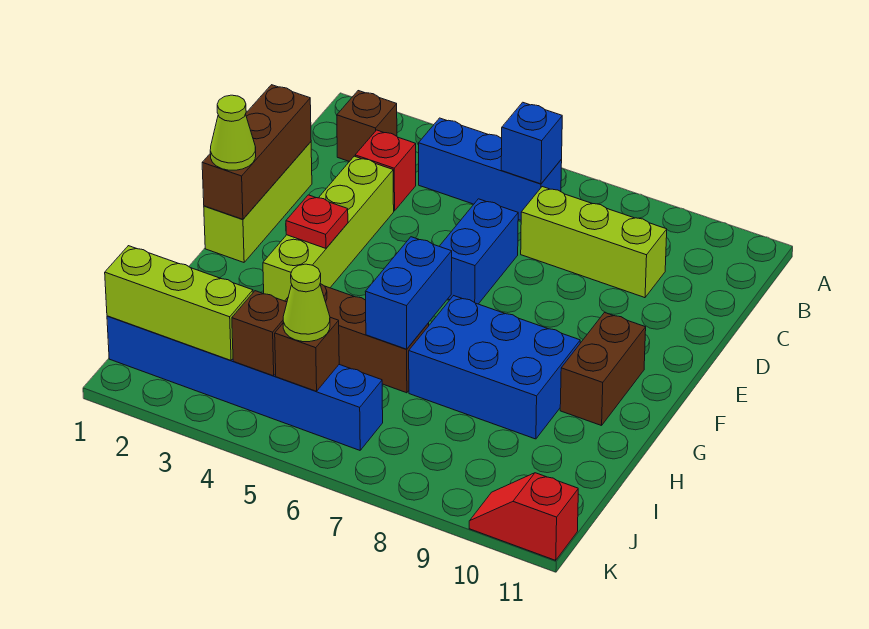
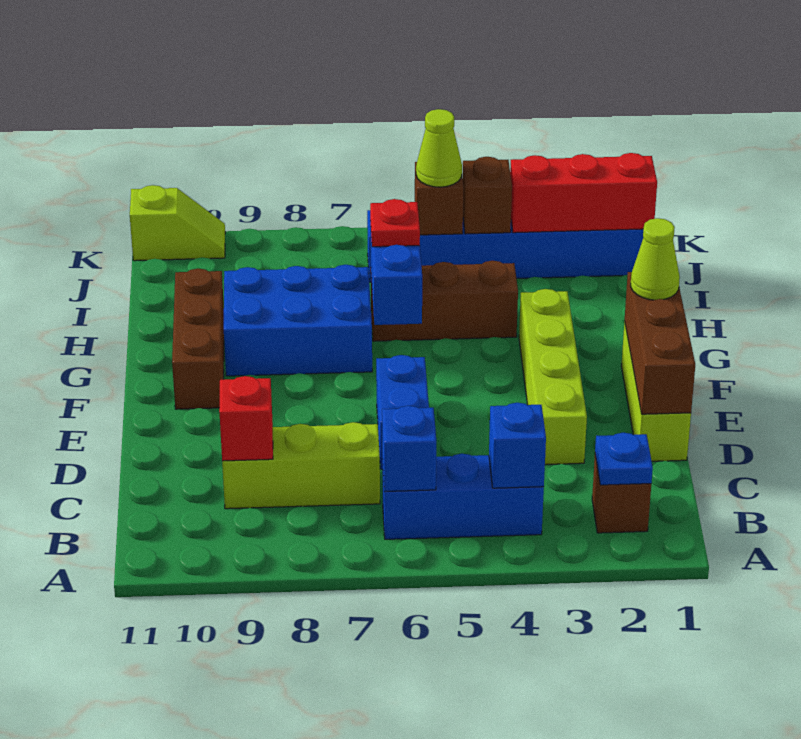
none -> blue 1x1 plate [595,433,653,485]
none -> blue 1x1 brick [489,403,546,488]
red 1x1 brick [355,130,416,211] -> red 1x1 brick moved to [219,376,273,461]
red 1x1 plate [286,195,348,248] -> red 1x1 plate moved to [370,199,420,247]
brown 1x2 brick [560,313,646,426] -> brown 1x3 brick [172,269,224,409]
lime 1x3 brick [105,246,253,360] -> red 1x3 brick [510,153,657,233]
red 1x2 slope [469,473,578,560] -> lime 1x2 slope [130,185,225,261]

